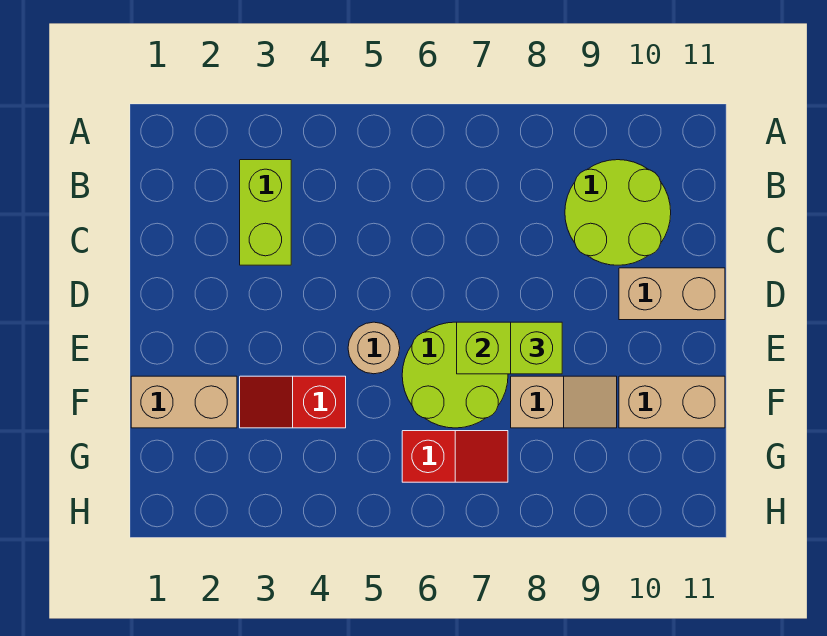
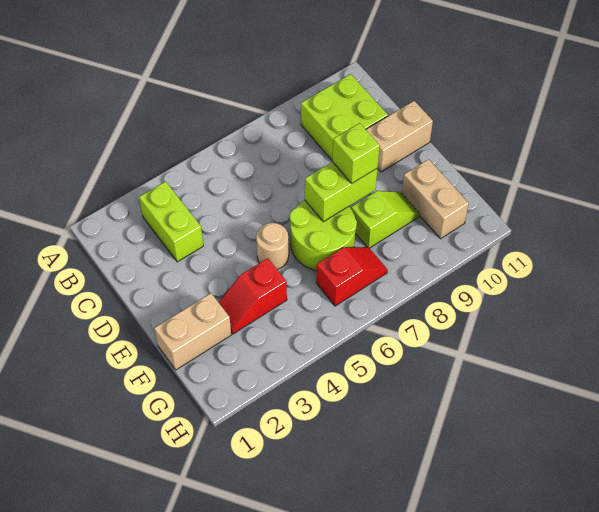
lime 2x2 round brick [565,160,671,265] -> lime 2x2 brick [301,74,388,160]
tan 1x2 slope [511,376,617,428] -> lime 1x2 slope [351,191,419,248]
tan 1x2 brick [619,376,725,428] -> tan 1x2 brick turned to [402,159,469,239]

